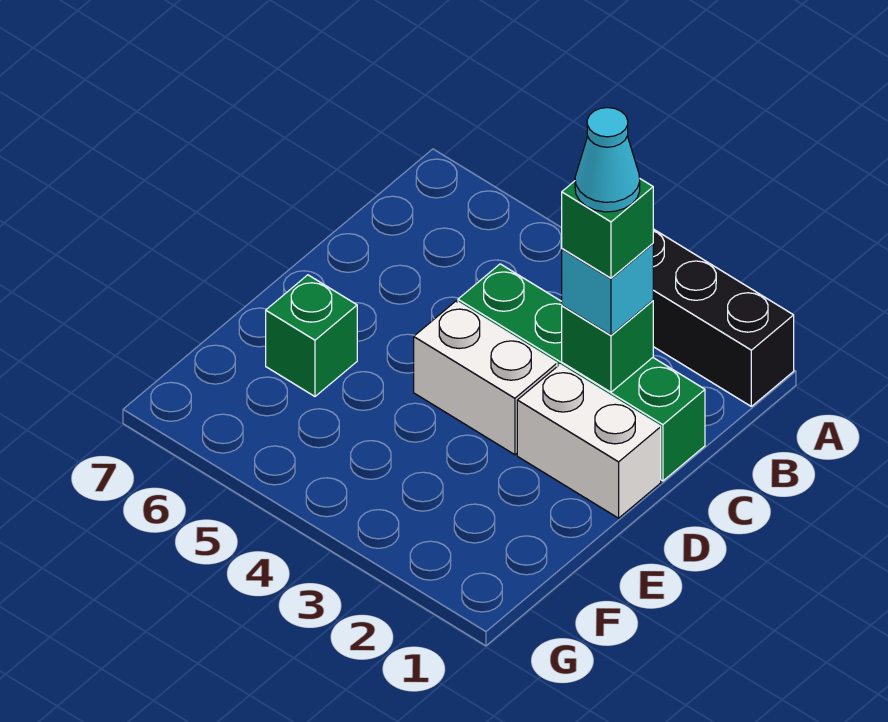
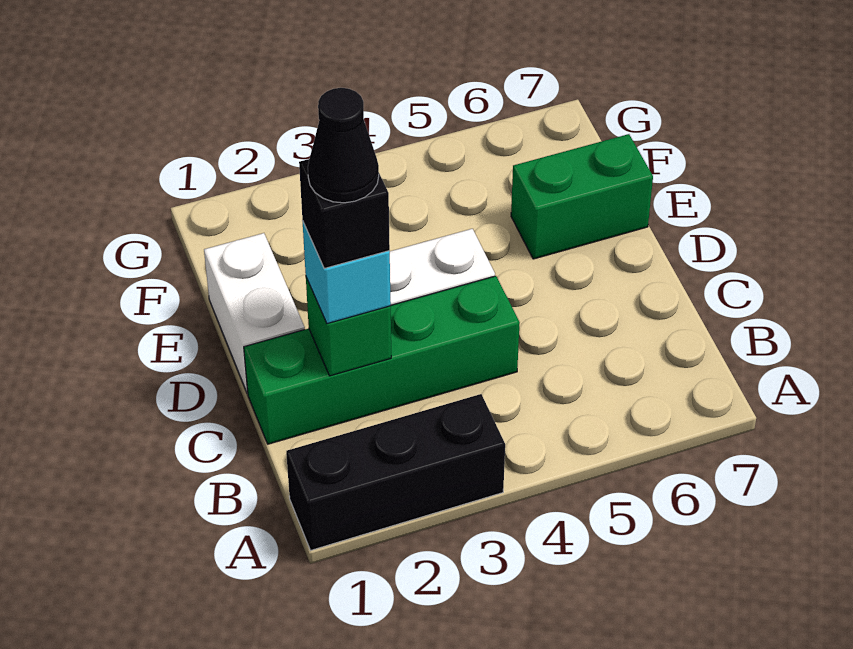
green 1x1 brick [562,179,653,278] -> black 1x1 brick [299,159,390,268]
cyan 1x1 cone [575,108,640,212] -> black 1x1 cone [308,88,379,203]
white 1x2 brick [517,365,661,518] -> white 1x2 brick turned to [204,233,305,394]
green 1x1 brick [266,275,357,396] -> green 1x2 brick [511,134,653,259]

